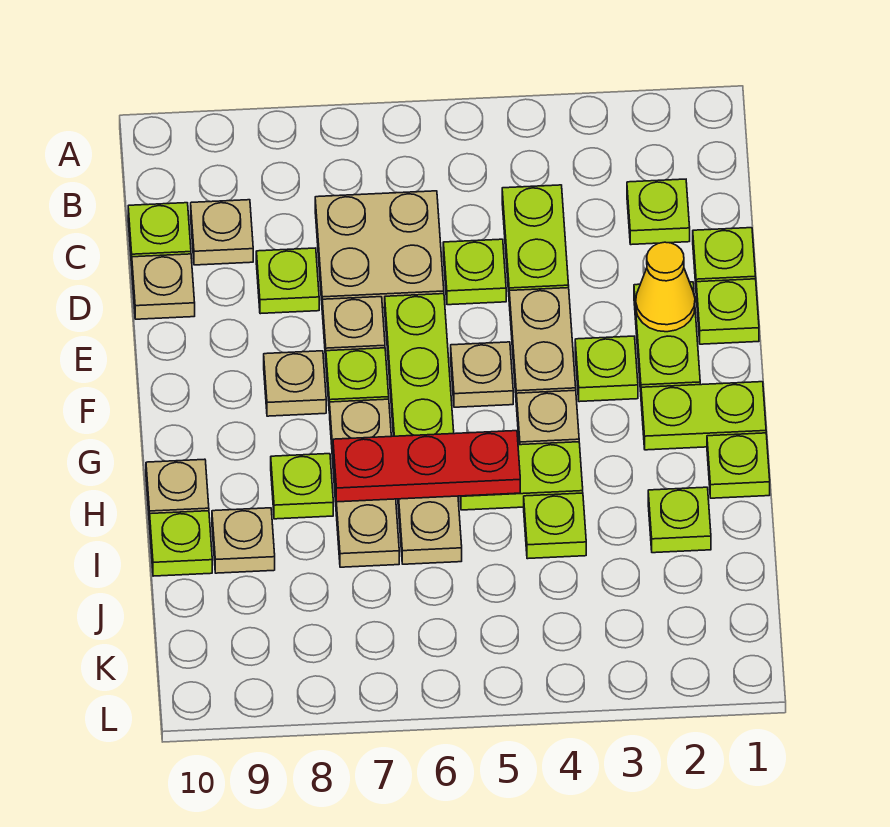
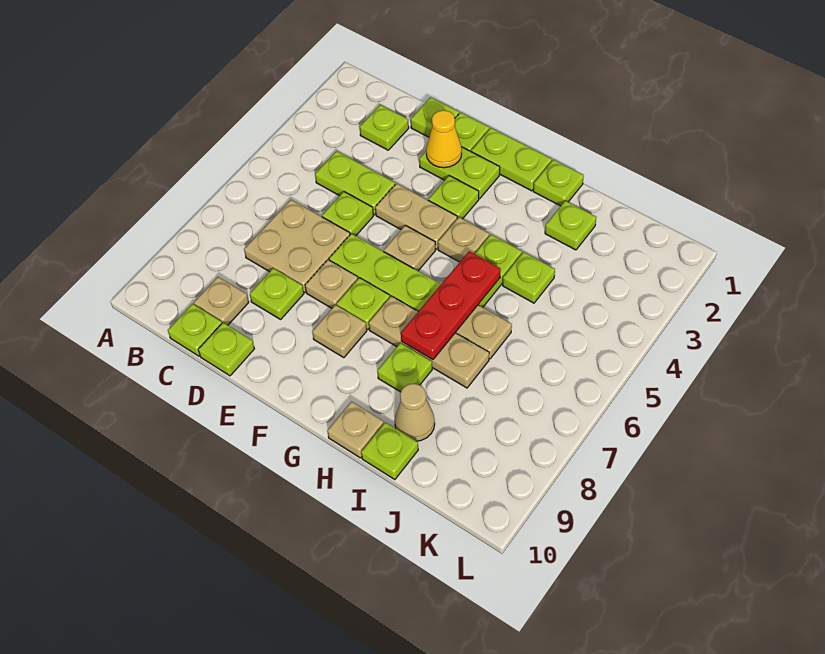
tan 1x1 plate [132,254,195,319] -> lime 1x1 plate [198,323,254,376]
lime 1x2 plate [641,382,766,450] -> lime 1x2 plate turned to [471,128,552,191]
tan 1x1 plate [212,508,275,573] -> tan 1x1 cone [395,384,435,441]

